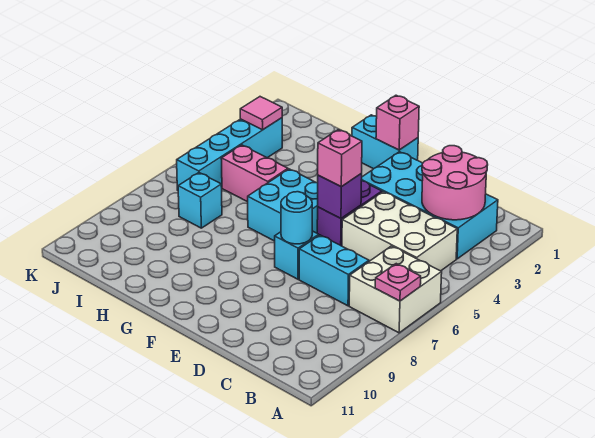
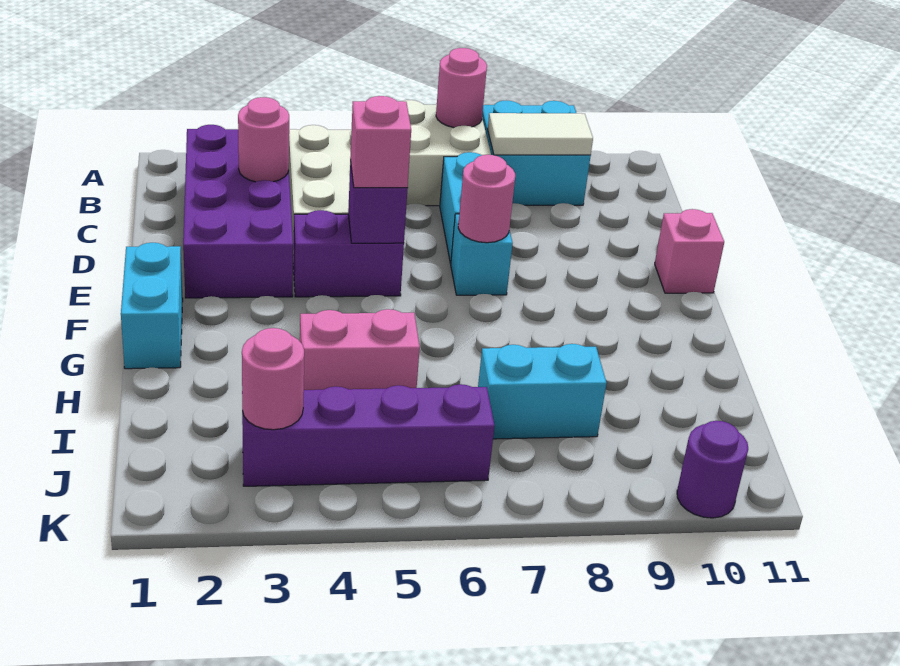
pink 1x1 plate [375,264,421,301] -> pink 1x1 round brick [436,48,487,128]
cyan 2x4 brick [361,152,498,259] -> purple 2x4 brick [183,125,293,298]
pink 2x2 round brick [422,146,488,220] -> pink 1x1 round brick [238,97,289,182]
none -> white 1x2 tile [488,113,593,155]
cyan 1x1 round brick [281,192,312,244] -> pink 1x1 round brick [458,155,515,243]
pink 1x1 brick [376,95,419,150] -> pink 1x1 brick moved to [655,209,724,293]
cyan 2x2 brick [248,169,318,241] -> cyan 2x2 brick moved to [482,100,591,205]
pink 1x2 brick [221,145,288,202] -> pink 1x2 brick turned to [300,309,420,390]
cyan 1x1 brick [178,173,222,228] -> cyan 1x2 brick [478,344,607,439]
cyan 1x4 brick [177,118,282,190] -> purple 1x4 brick [242,384,494,486]
pink 1x1 tile [240,97,282,130] -> pink 1x1 round brick [242,328,304,430]
none -> purple 1x1 round brick [677,421,748,518]

